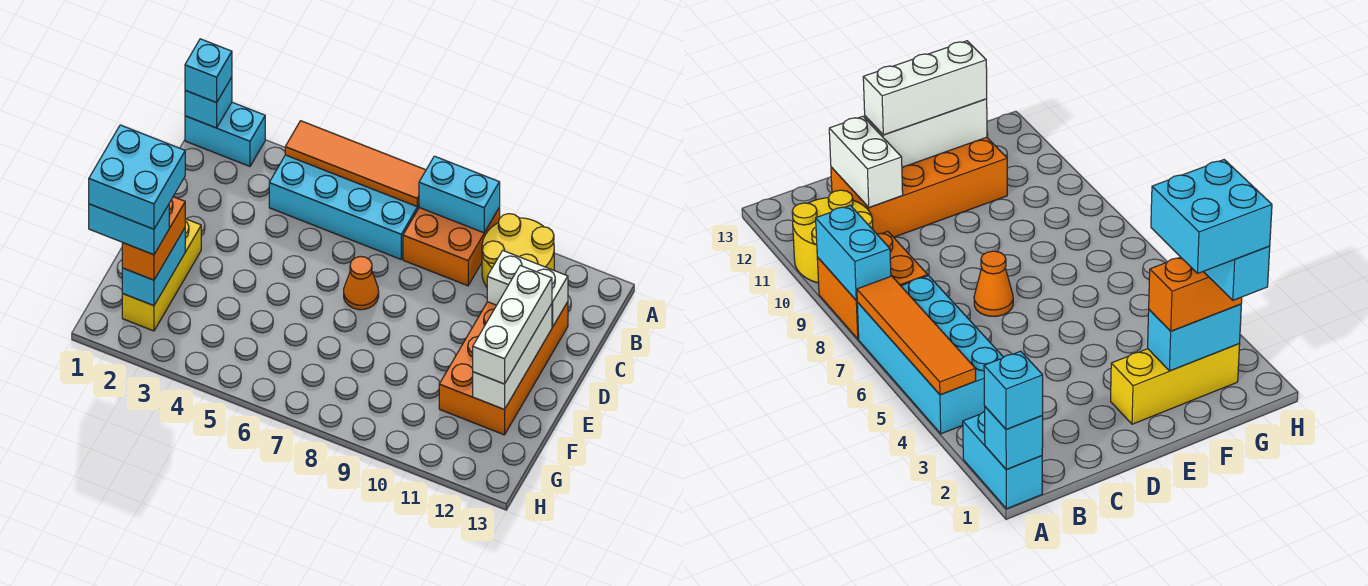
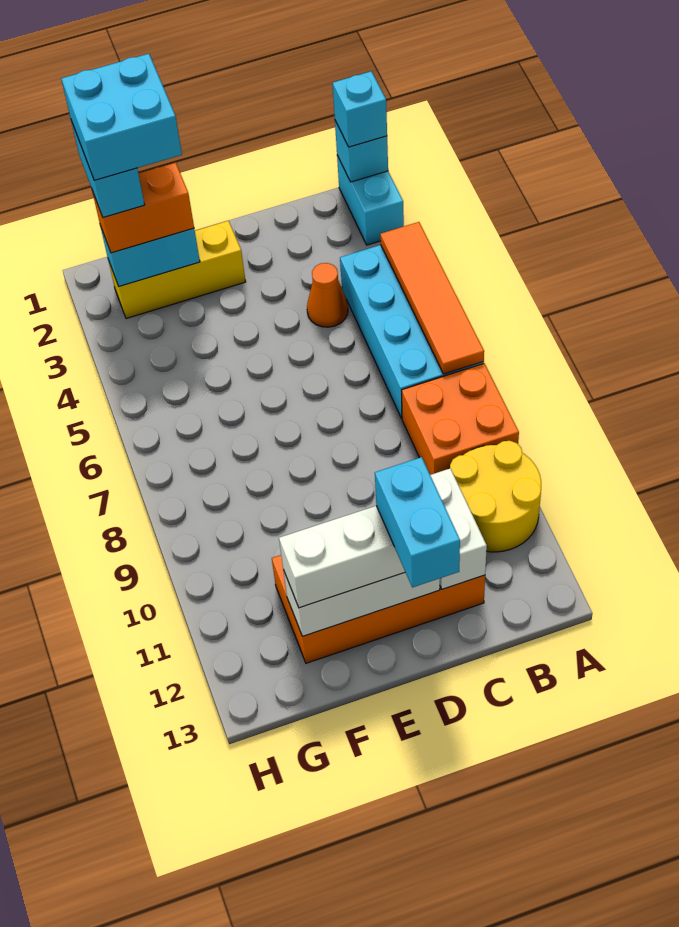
cyan 1x2 brick [419,156,500,233] -> cyan 1x2 brick moved to [375,457,460,587]
orange 1x1 cone [344,256,379,310] -> orange 1x1 cone moved to [307,263,348,327]

